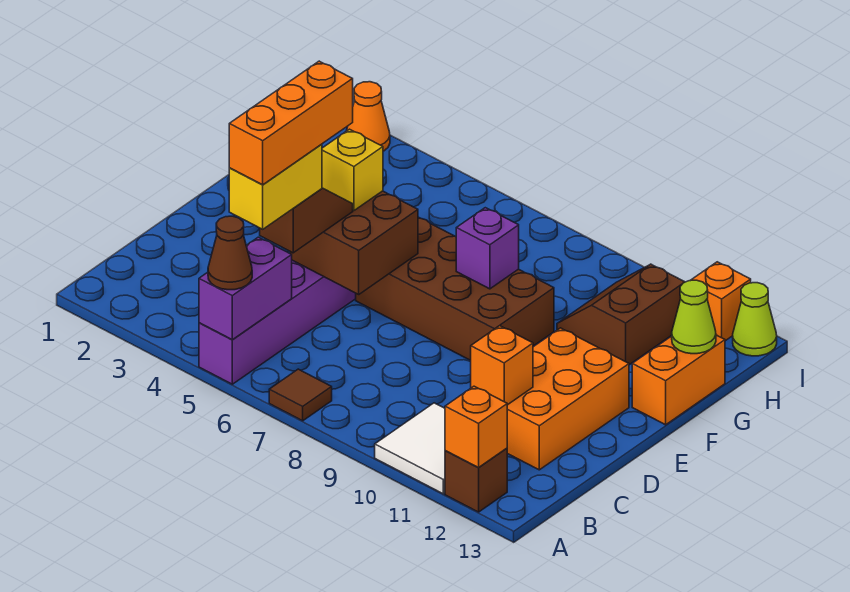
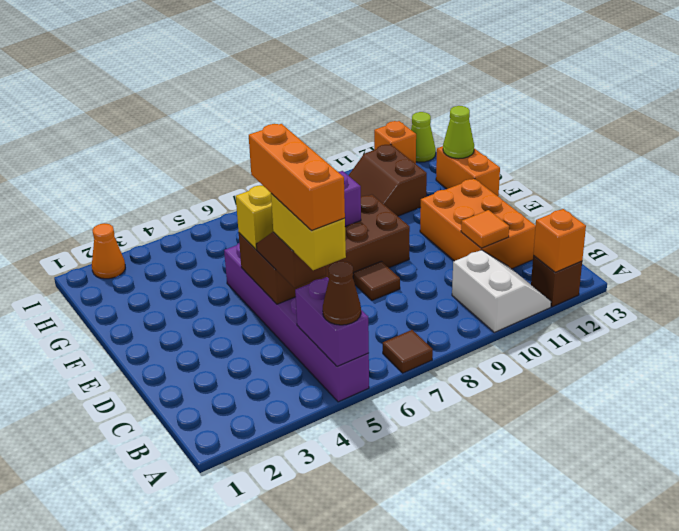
white 2x2 tile [375,403,445,494] -> white 2x2 slope [452,250,551,332]
orange 1x1 brick [471,326,533,405] -> orange 1x1 tile [461,210,509,248]
none -> brown 1x1 tile [353,261,400,300]

